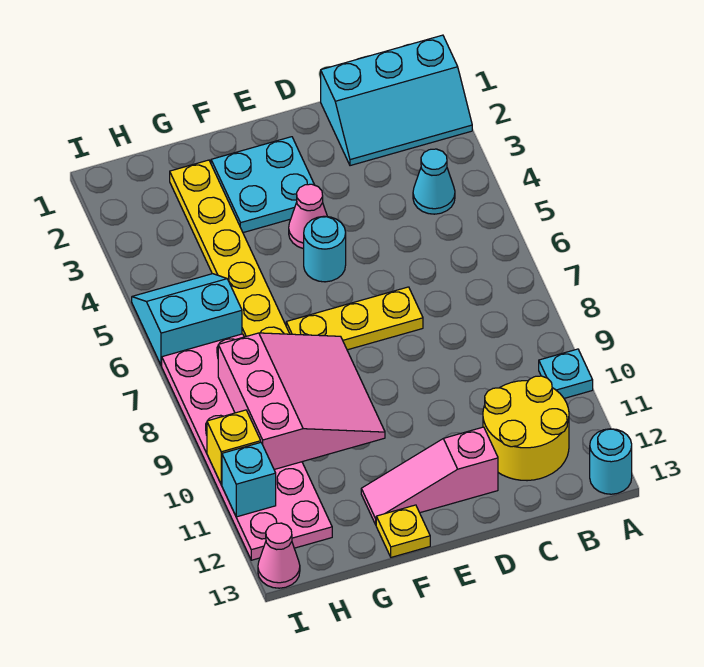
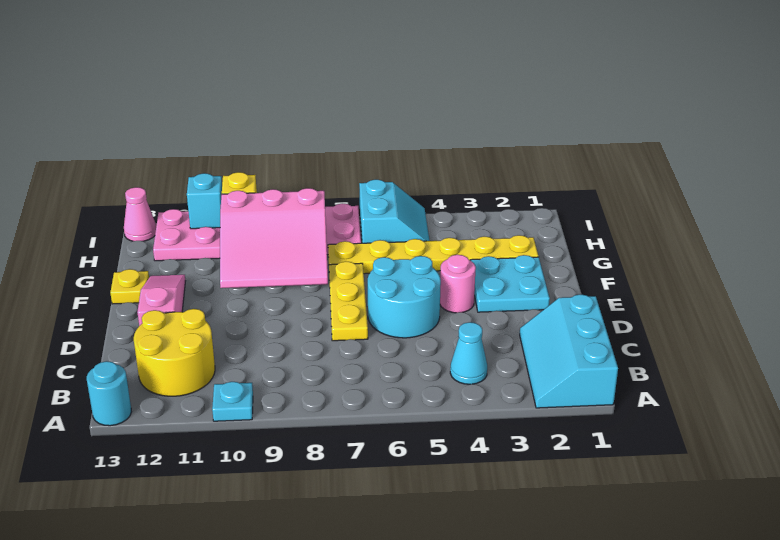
pink 1x1 cone [289,184,327,249] -> pink 1x1 round brick [440,255,476,313]
cyan 1x1 round brick [304,216,346,282] -> cyan 2x2 round brick [368,256,441,338]

